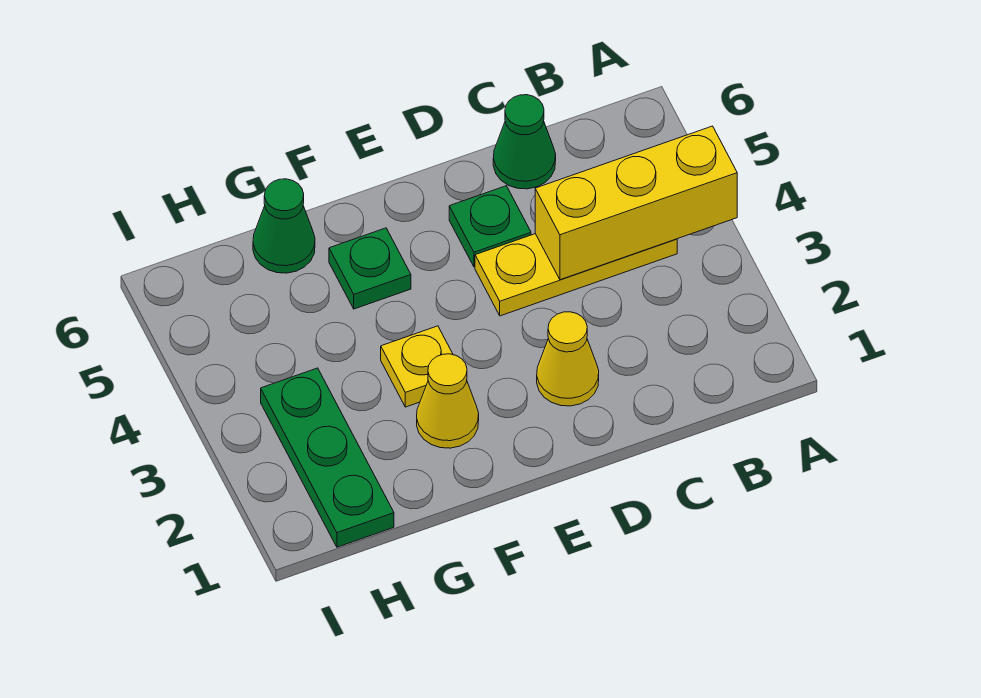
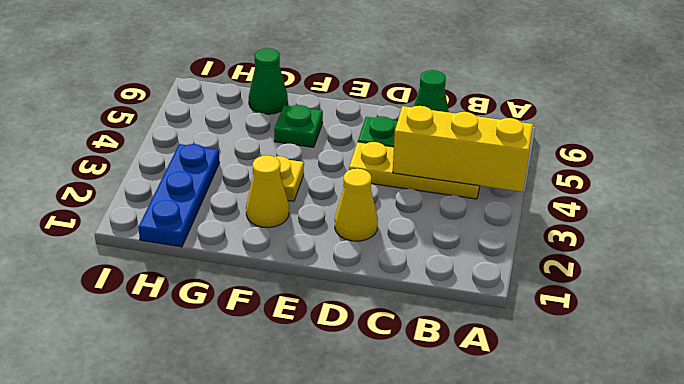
green 1x3 plate [261,368,394,547] -> blue 1x3 plate [138,144,220,247]

